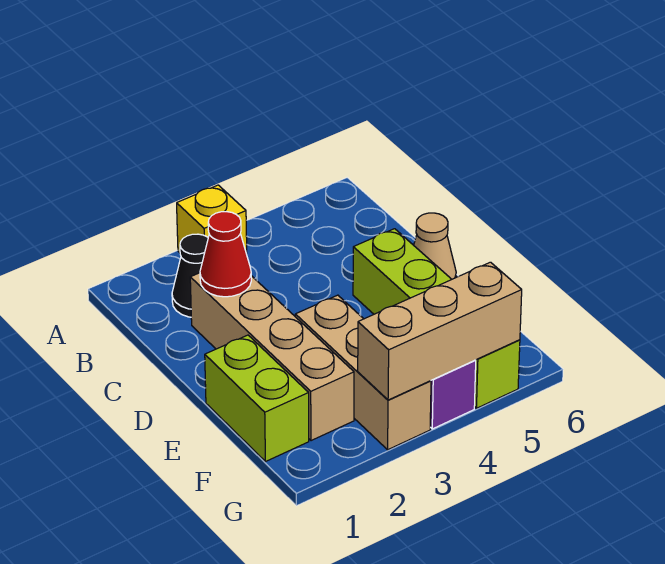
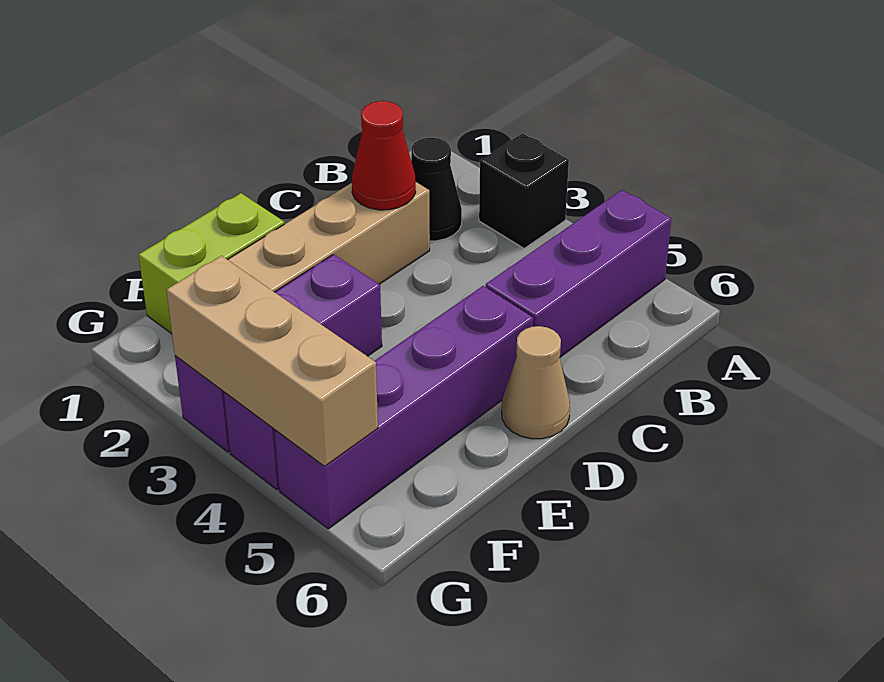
yellow 1x1 brick [177,185,247,254] -> black 1x1 brick [479,133,569,248]
none -> purple 1x3 brick [486,190,671,357]
lime 1x4 brick [353,229,520,408] -> purple 1x4 brick [274,286,533,529]
tan 1x3 brick [295,295,431,450] -> purple 1x3 brick [175,254,382,452]

